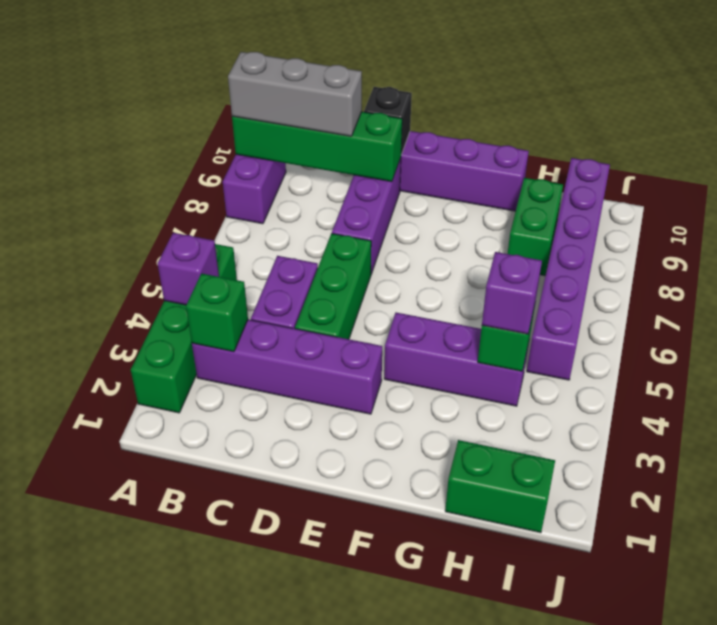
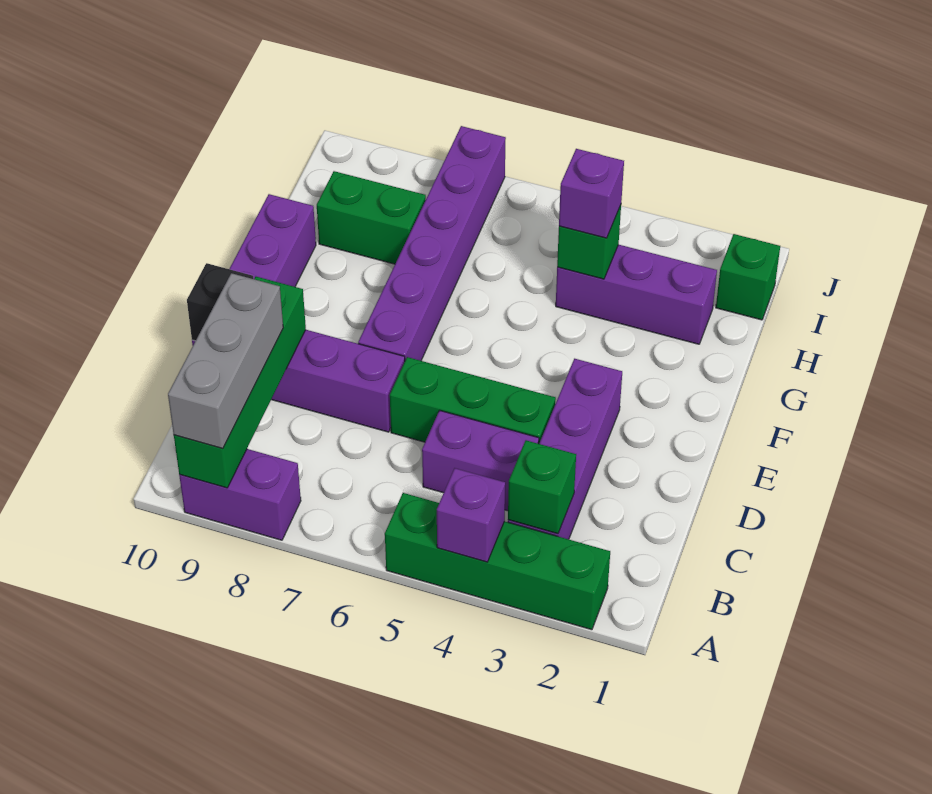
purple 1x3 brick [384,313,529,406] -> purple 1x3 brick turned to [556,245,717,344]
green 1x2 brick [445,440,555,533] -> green 1x1 brick [716,234,780,320]
purple 1x6 brick [527,158,610,380] -> purple 1x6 brick turned to [358,126,506,361]

